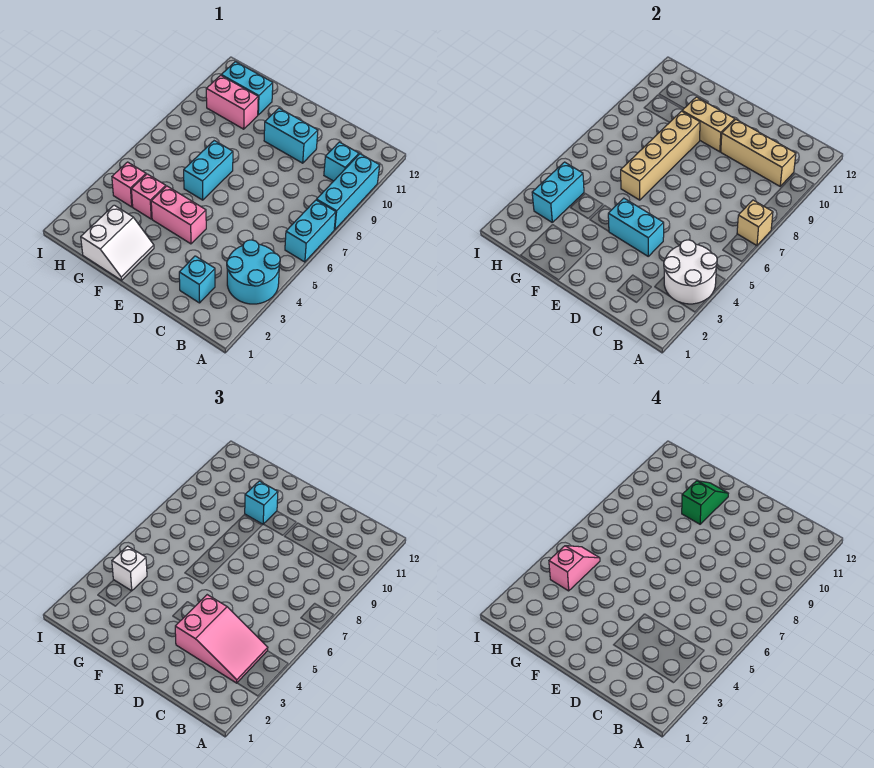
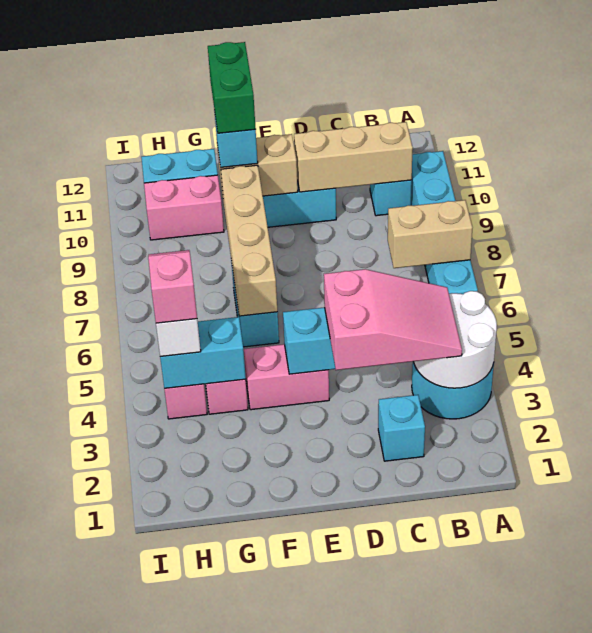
tan 1x1 brick [737,200,773,246] -> tan 1x2 brick [388,200,473,268]
white 2x2 slope [81,205,154,280] -> none
green 1x2 slope [682,481,728,524] -> green 1x2 brick [208,42,256,133]
cyan 1x2 brick [532,162,584,222] -> cyan 1x2 brick turned to [160,317,246,388]

